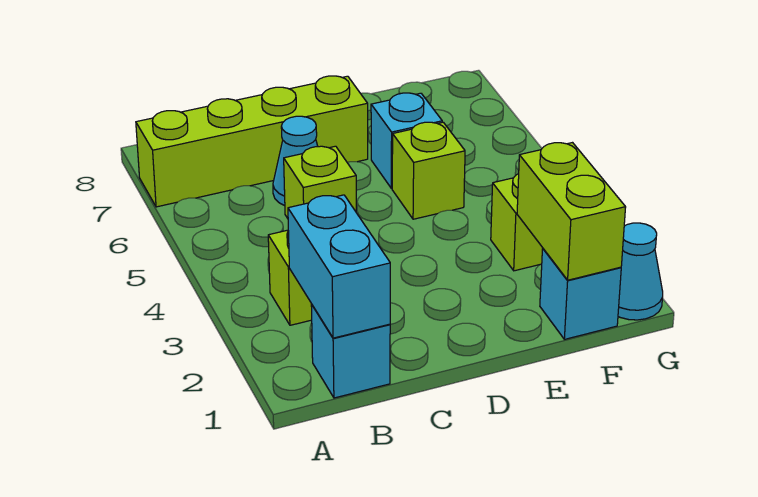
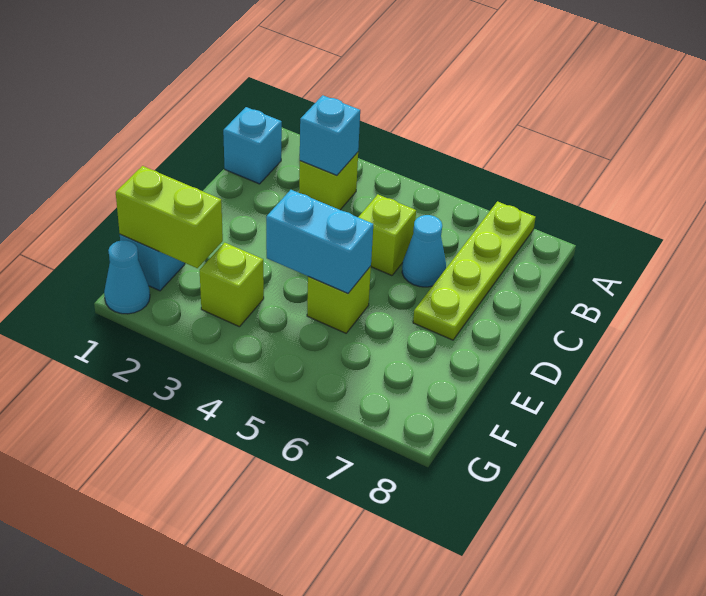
lime 1x4 brick [136,76,368,207] -> lime 1x4 plate [413,201,536,340]
cyan 1x2 brick [288,195,390,338] -> cyan 1x2 brick moved to [266,190,373,293]
cyan 1x1 brick [371,93,442,188] -> cyan 1x1 brick moved to [300,95,360,176]

